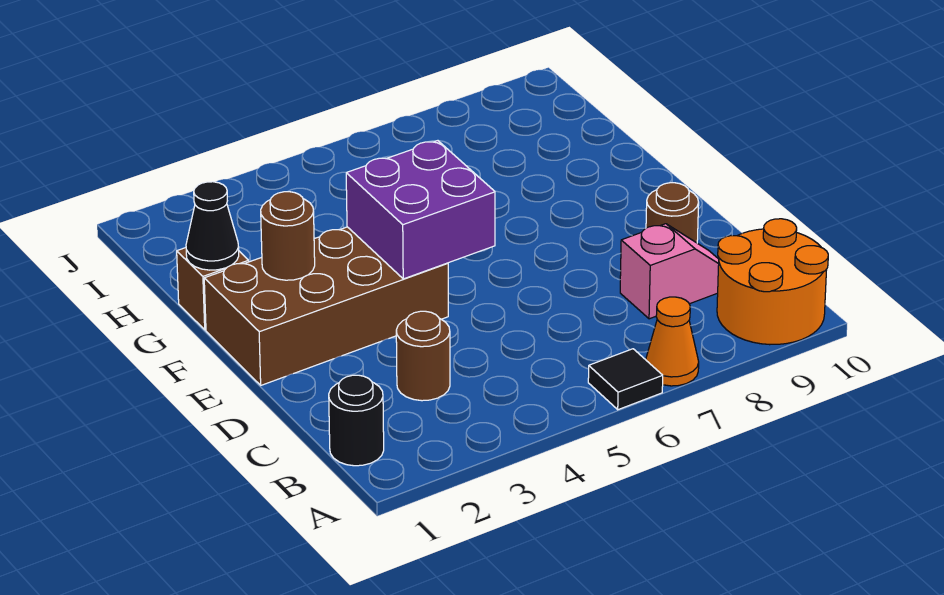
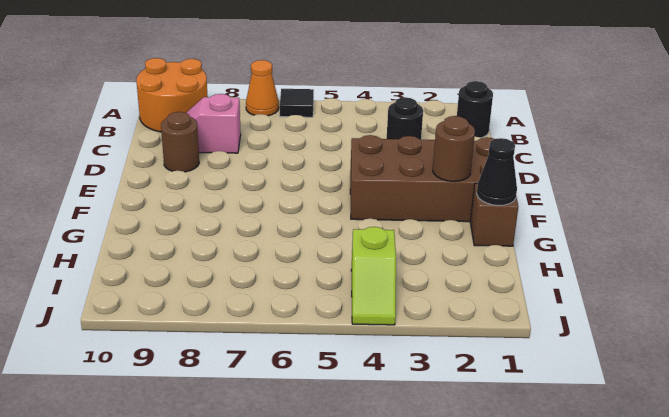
brown 1x1 round brick [396,311,450,401] -> black 1x1 round brick [387,97,423,140]
purple 2x2 brick [346,141,495,279] -> none
none -> lime 1x2 slope [351,227,396,325]

